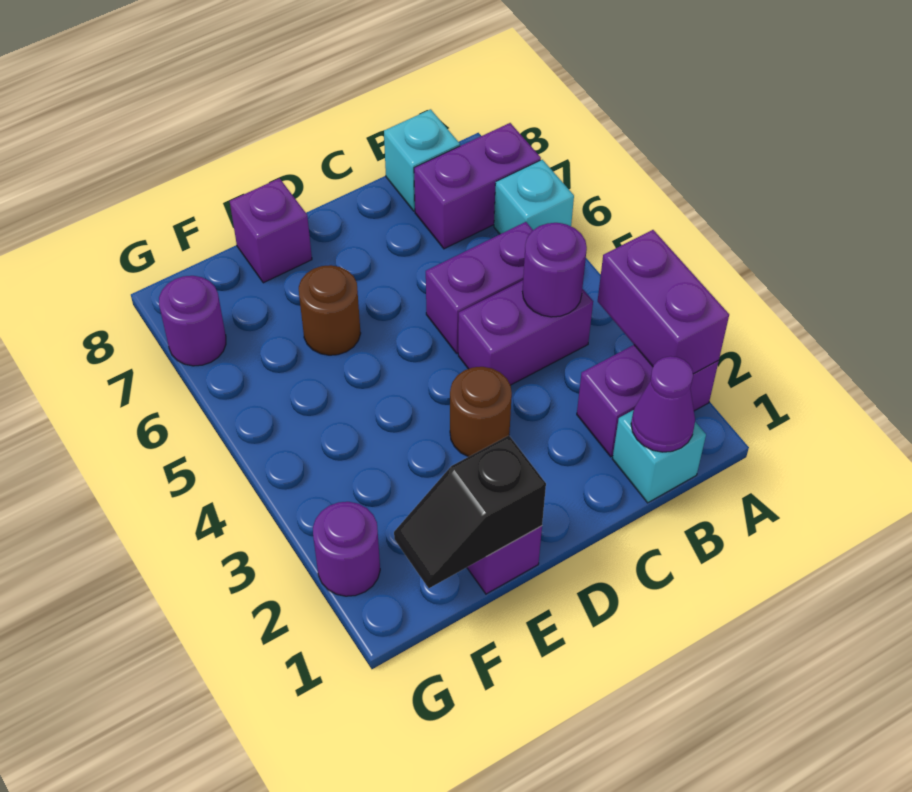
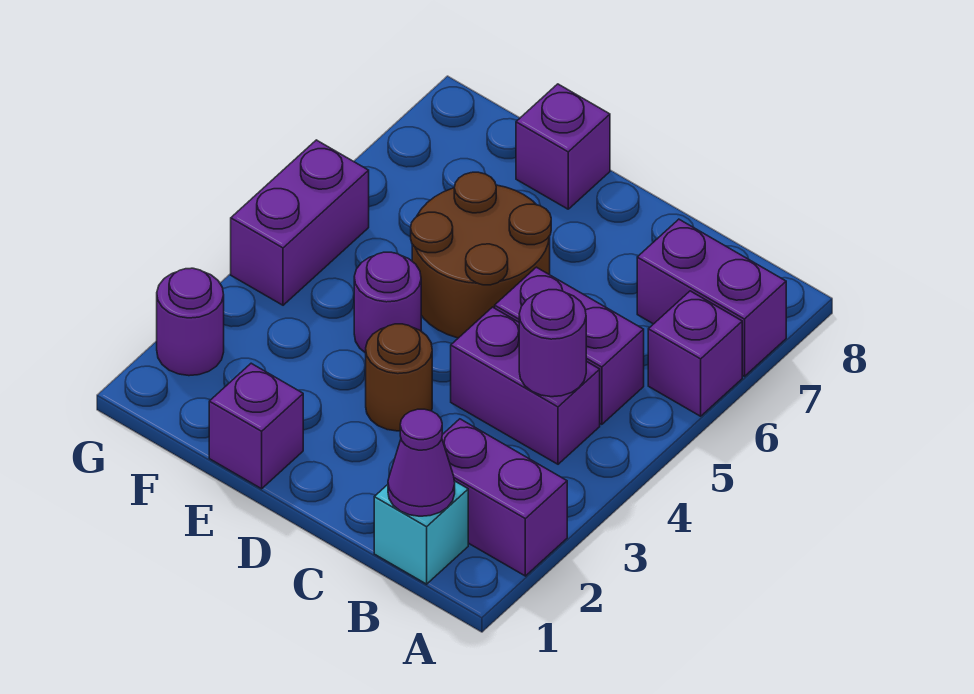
purple 1x2 brick [598,230,729,374] -> purple 1x2 brick moved to [231,140,369,305]
cyan 1x1 brick [494,160,574,234] -> purple 1x1 brick [648,291,742,416]
cyan 1x1 brick [384,109,460,211] -> none
black 1x2 slope [394,435,546,588] -> none
brown 1x1 round brick [299,265,361,355] -> brown 2x2 round brick [411,172,551,338]
purple 1x1 round brick [159,276,226,366] -> purple 1x1 round brick moved to [354,252,421,353]

